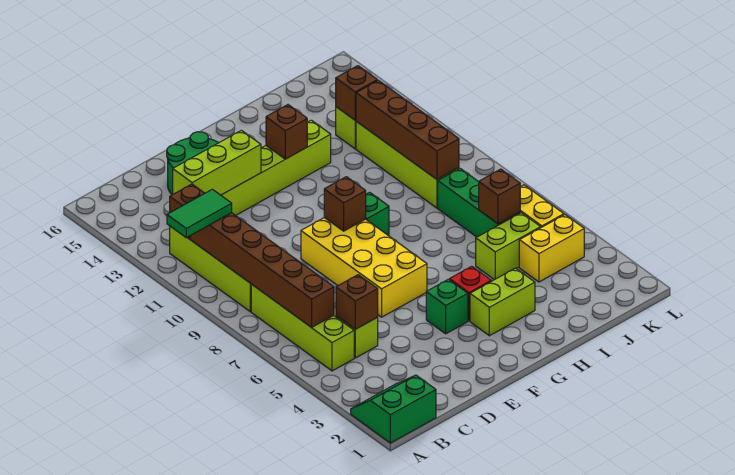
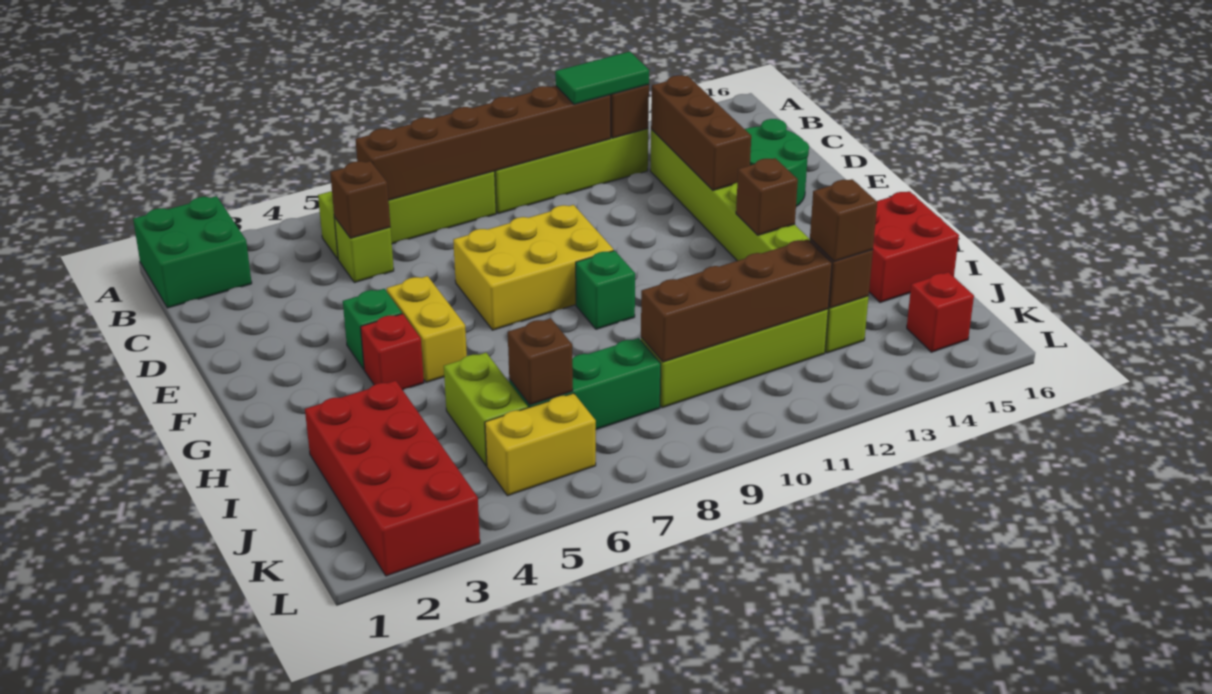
green 2x2 slope [351,375,436,443] -> green 2x2 brick [133,196,252,308]
green 1x2 tile [167,189,232,238] -> green 1x2 tile turned to [555,52,649,104]
lime 1x3 brick [173,130,261,195] -> brown 1x3 brick [651,75,751,190]
yellow 2x4 brick [301,217,427,317] -> yellow 2x3 brick [453,205,614,330]
brown 1x1 brick [324,177,366,231] -> brown 1x1 brick moved to [810,179,877,261]
lime 1x2 brick [470,268,535,336] -> none
none -> red 2x2 brick [869,191,959,303]
none -> red 2x4 brick [305,381,480,576]
yellow 1x2 brick [519,215,584,282] -> yellow 1x2 brick moved to [387,276,467,382]
none -> red 1x1 brick [907,272,974,352]

